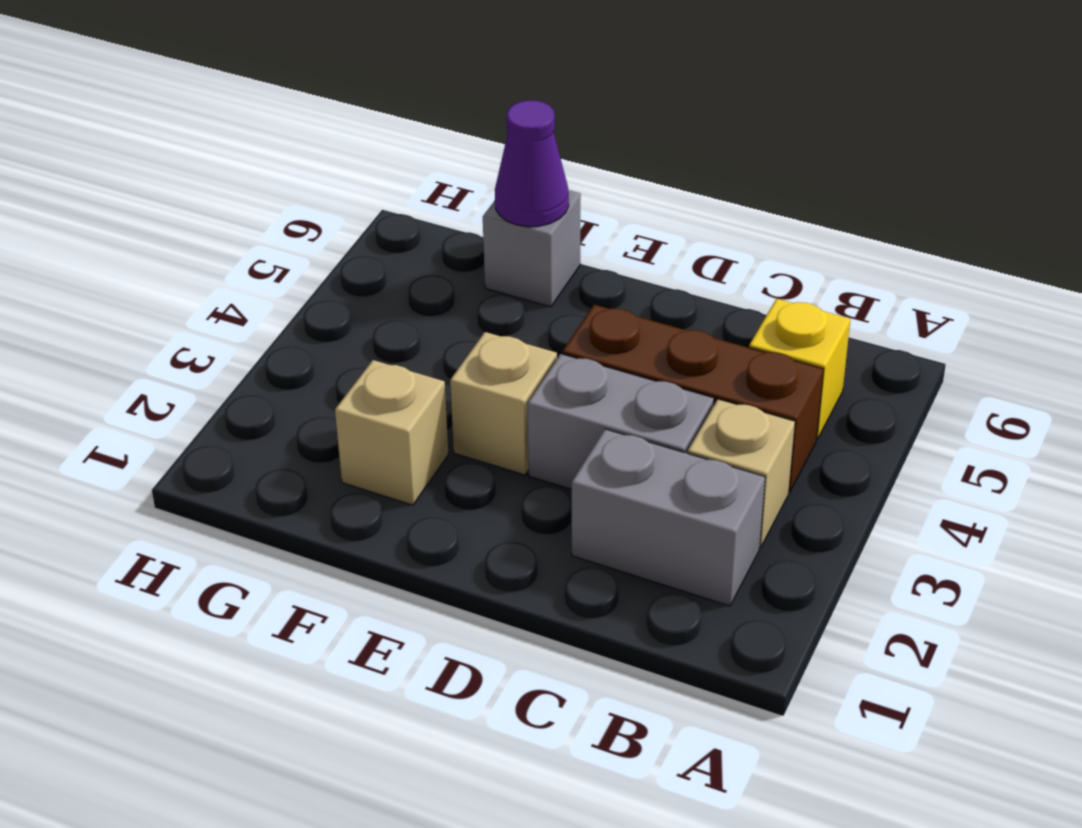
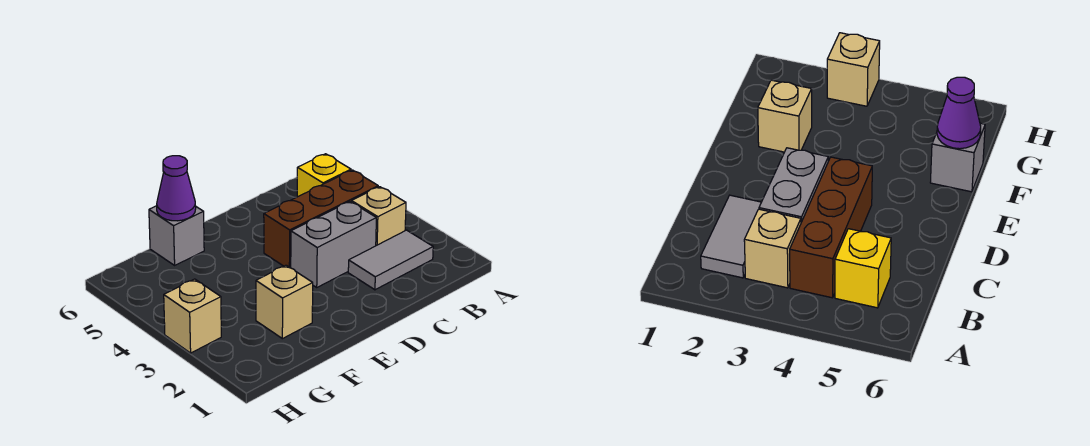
grey 1x2 brick [572,429,765,606] -> grey 1x2 tile [348,230,433,290]
tan 1x1 brick [450,332,557,475] -> tan 1x1 brick moved to [164,279,221,353]

